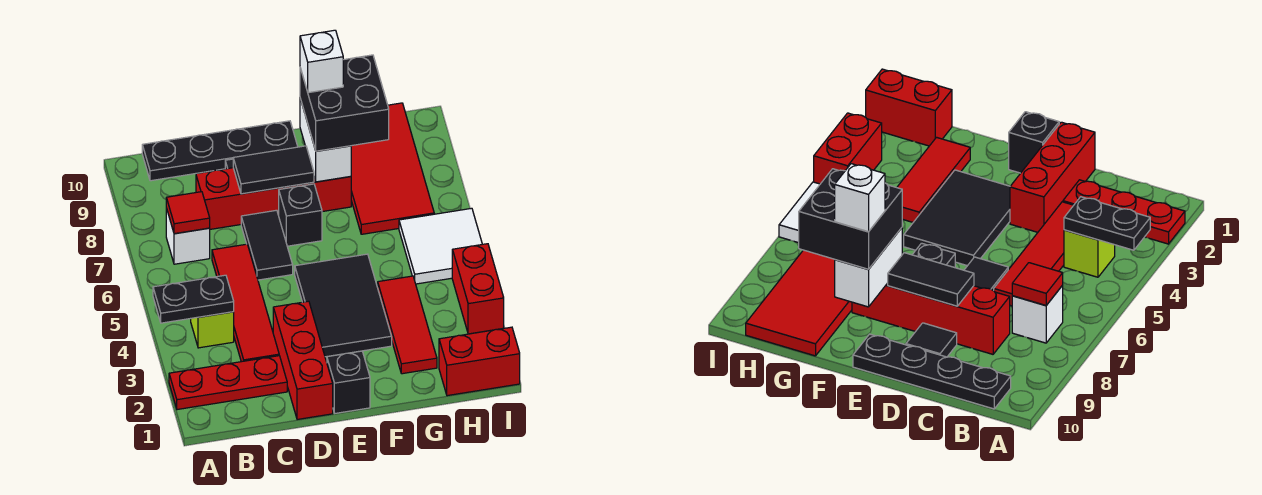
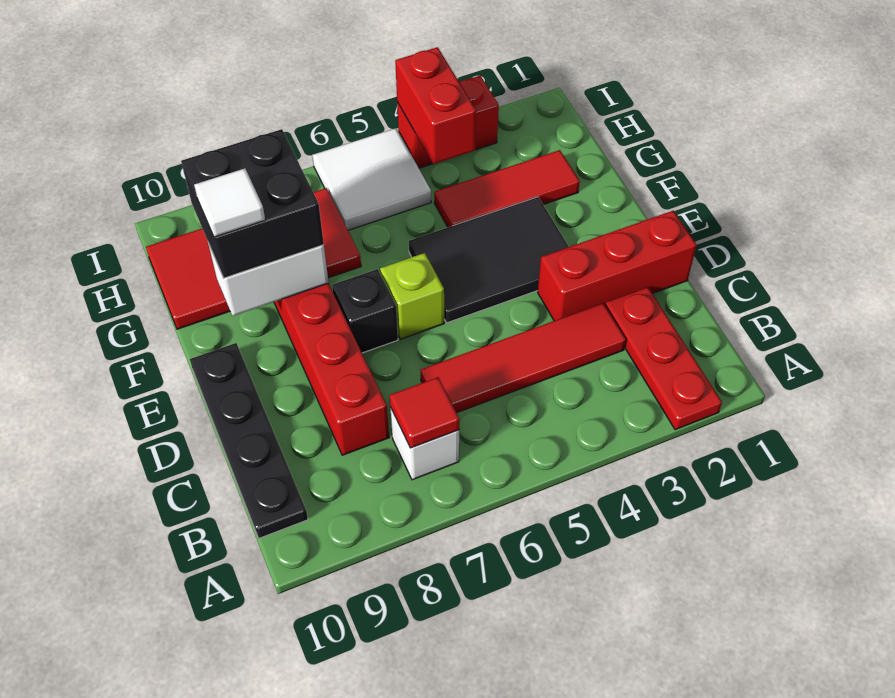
black 1x2 plate [153,275,234,323] -> none
lime 1x1 brick [191,312,234,348] -> lime 1x1 brick moved to [380,253,444,339]
black 1x2 tile [241,210,293,280] -> none
black 1x2 tile [233,146,314,194] -> none
black 1x1 tile [906,323,957,357] -> none
black 1x1 brick [327,351,370,413] -> none
white 1x1 brick [300,30,343,93] -> white 1x1 tile [194,169,265,237]
red 1x2 brick [439,327,520,396] -> red 1x2 brick moved to [395,47,476,164]

